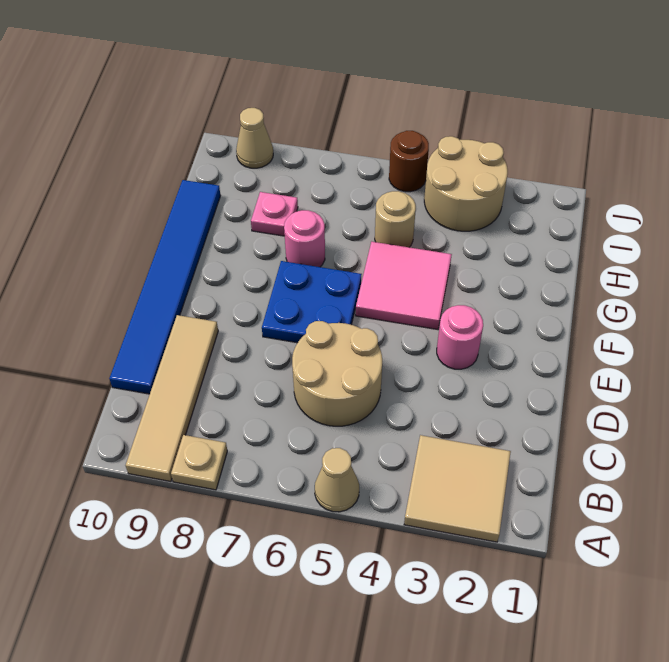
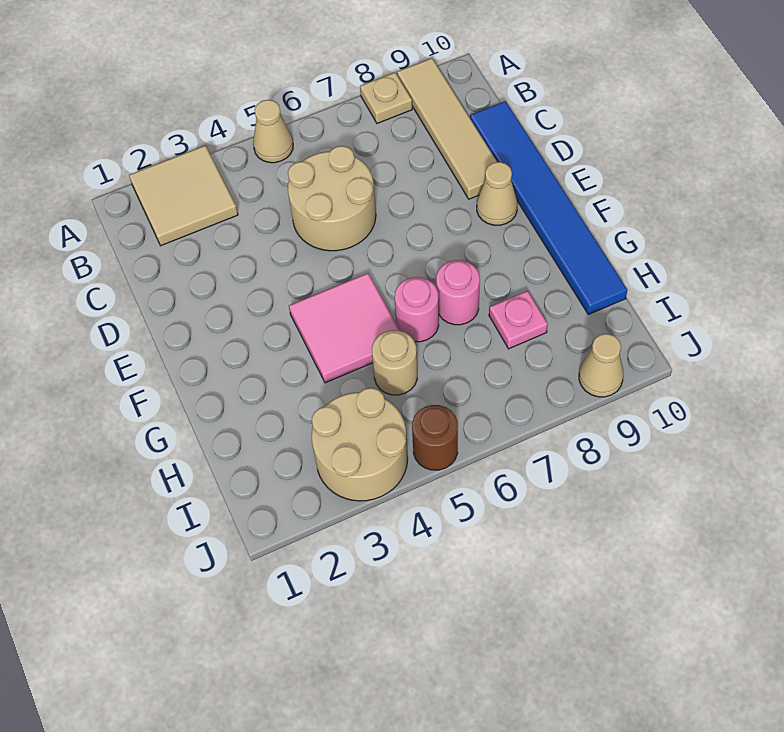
pink 1x1 round brick [437,305,483,369] -> pink 1x1 round brick moved to [395,277,439,342]
blue 2x2 plate [262,261,362,343] -> none
none -> tan 1x1 cone [477,162,517,225]

